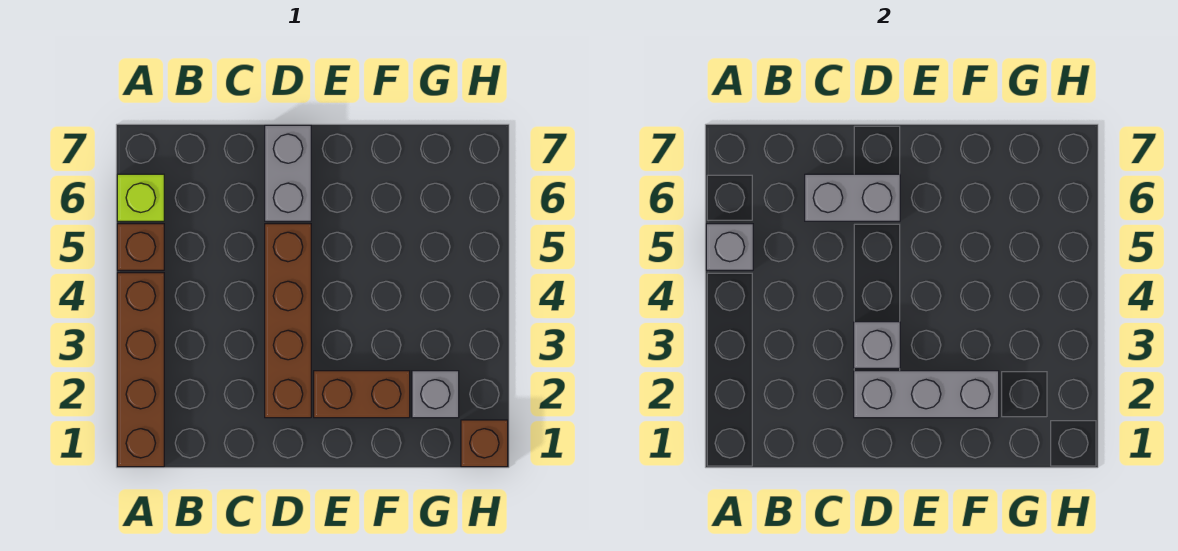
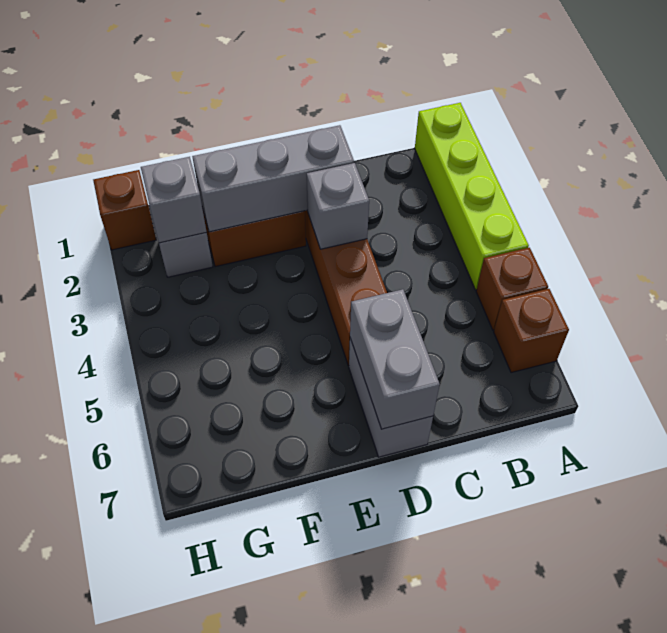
brown 1x4 brick [117,273,164,467] -> lime 1x4 brick [415,103,529,290]
grey 1x1 brick [706,224,753,270] -> grey 1x1 brick moved to [141,157,207,243]
lime 1x1 brick [117,174,164,221] -> brown 1x1 brick [494,289,569,373]
grey 1x2 brick [805,174,900,221] -> grey 1x2 brick turned to [350,289,440,429]

